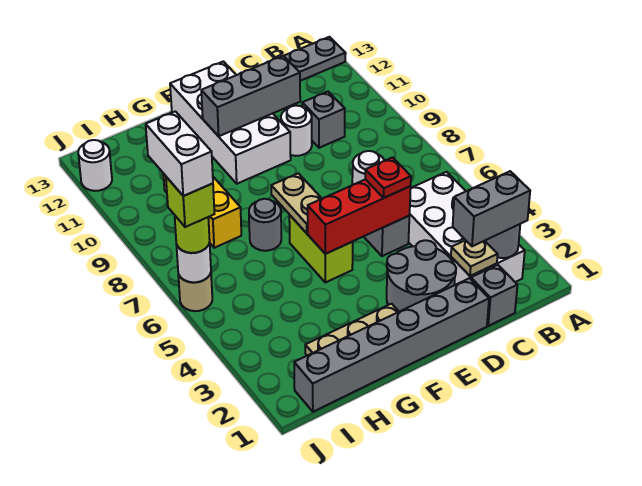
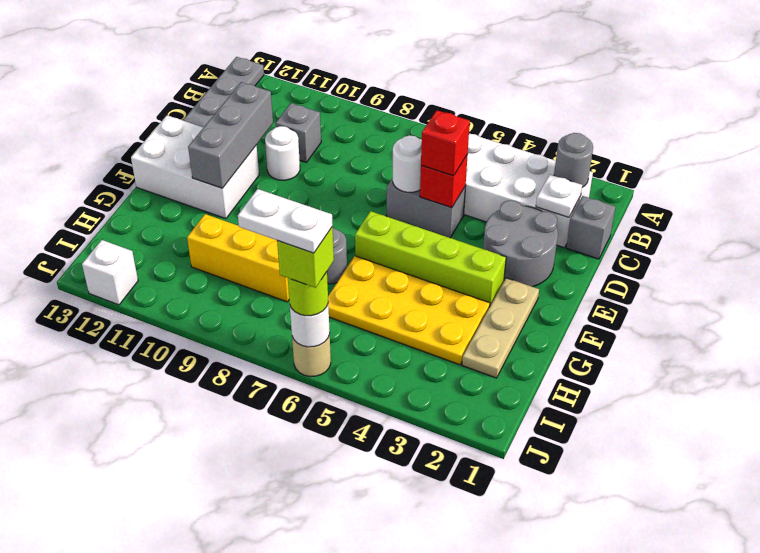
grey 1x2 brick [453,171,530,246] -> none
tan 1x1 plate [451,240,498,276] -> white 1x1 plate [536,175,582,218]
grey 1x6 brick [294,278,489,412] -> none
red 1x3 brick [308,179,411,254] -> red 1x1 brick [420,154,468,208]
red 1x1 plate [365,158,411,198] -> red 1x1 brick [421,110,470,176]
white 2x4 brick [170,61,291,184] -> white 2x3 brick [131,115,259,219]
lime 1x2 brick [289,215,353,282] -> lime 1x4 brick [355,211,506,305]
tan 1x2 plate [271,173,322,233] -> none
none -> yellow 2x4 plate [328,256,490,365]
white 1x2 brick [146,111,213,196] -> white 1x2 plate [238,189,333,253]
white 1x1 round brick [78,140,112,191] -> white 1x1 brick [82,240,138,305]

